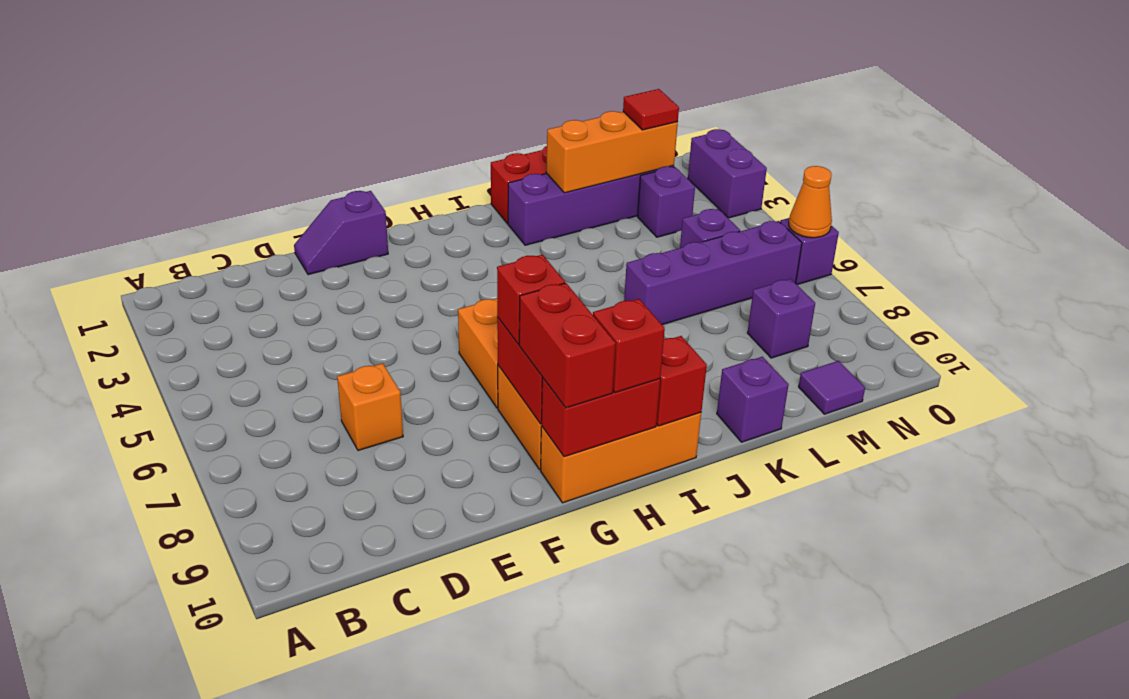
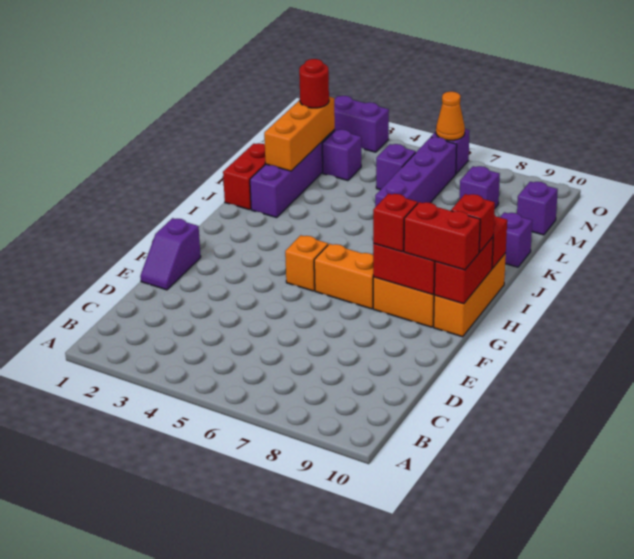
orange 1x1 brick [337,363,403,451] -> orange 1x1 brick moved to [285,235,328,291]
red 1x1 tile [623,89,679,130] -> red 1x1 round brick [299,59,329,108]
purple 1x1 tile [799,361,865,414] -> purple 1x1 brick [517,182,558,235]

